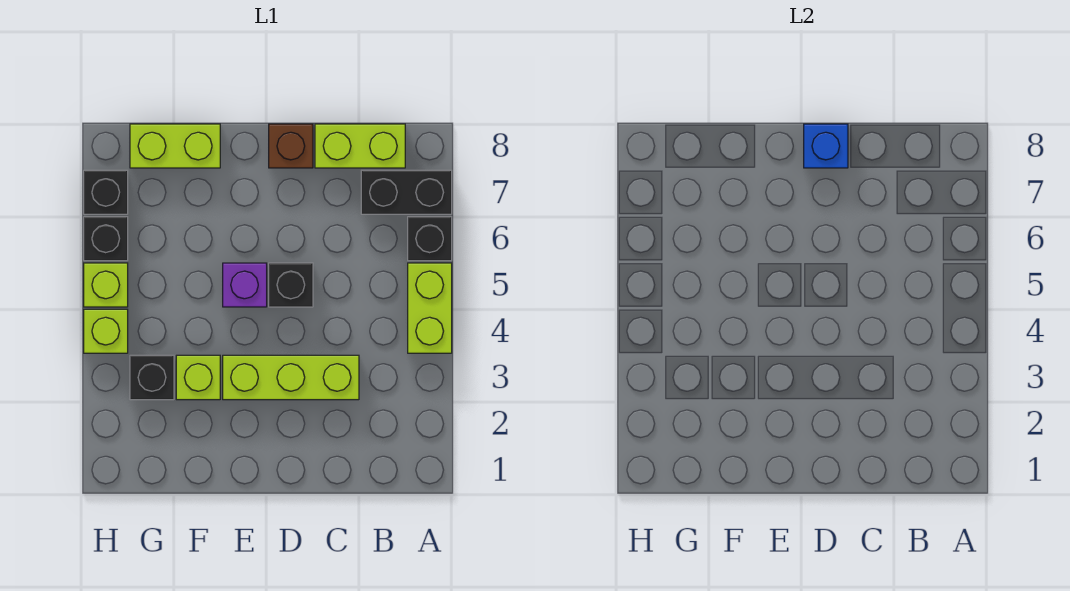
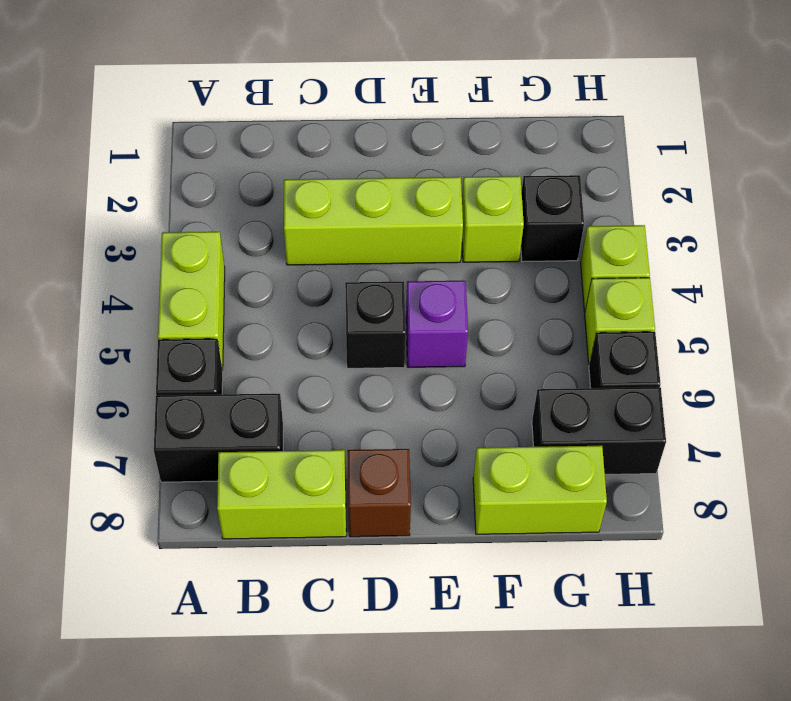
blue 1x1 brick [804,124,848,168] -> none
black 1x1 brick [84,170,128,214] -> black 1x2 brick [532,387,666,474]

